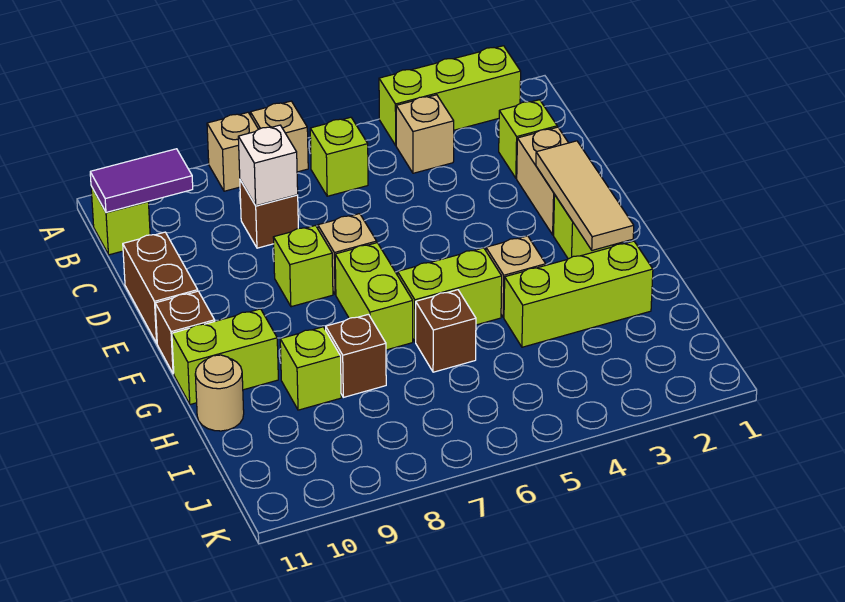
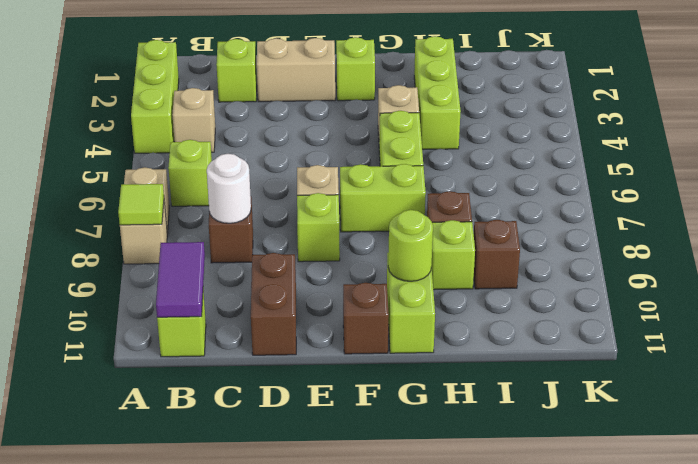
none -> lime 1x1 tile [118,184,164,225]
white 1x1 brick [238,125,298,206] -> white 1x1 round brick [207,154,251,223]
brown 1x2 brick [123,232,198,343] -> brown 1x2 brick turned to [251,253,296,355]
tan 1x3 tile [536,141,634,250] -> none
none -> lime 1x1 round brick [388,210,433,281]
brown 1x1 brick [416,290,476,372] -> brown 1x1 brick moved to [474,220,520,289]
tan 1x1 round brick [195,355,244,431] -> none

